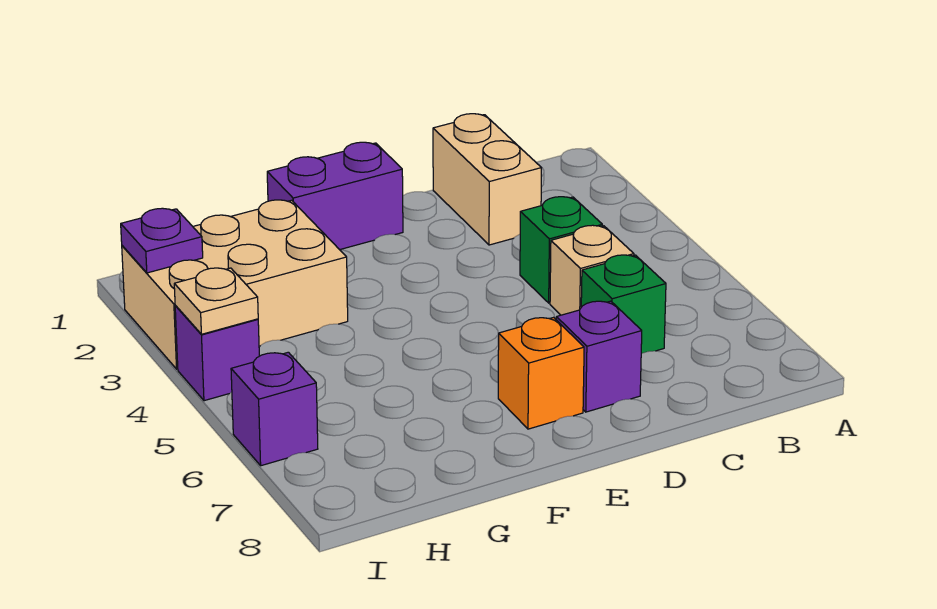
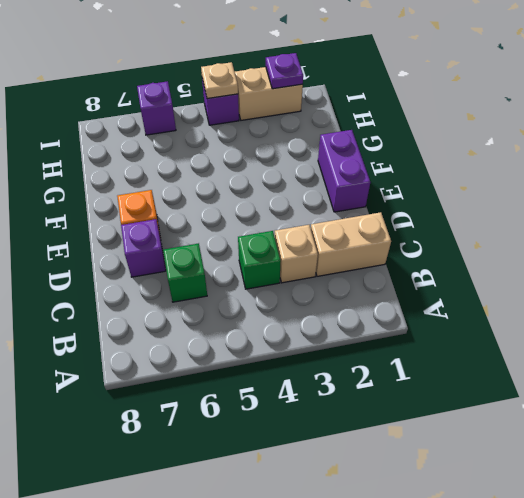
tan 1x1 brick [550,225,634,315] -> tan 1x1 brick moved to [275,225,318,283]
tan 2x3 brick [122,200,348,369] -> tan 1x2 brick [235,67,303,120]

